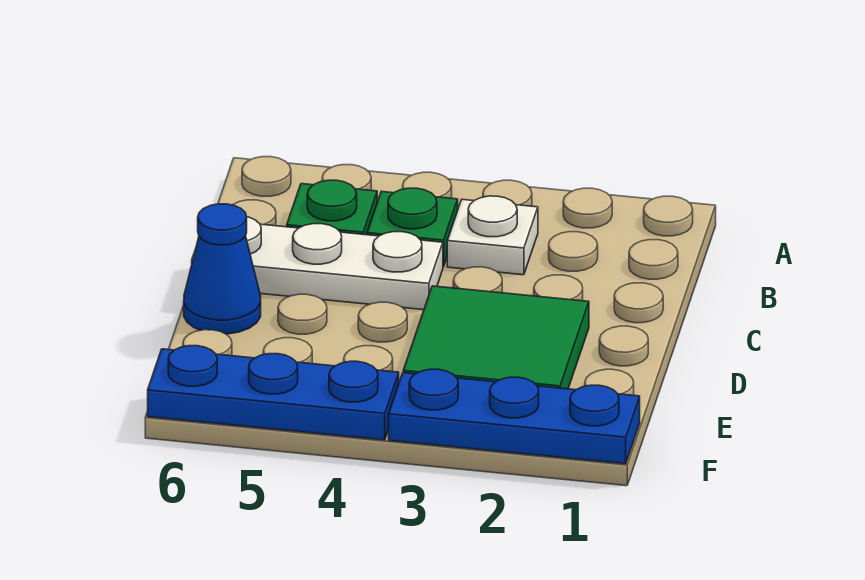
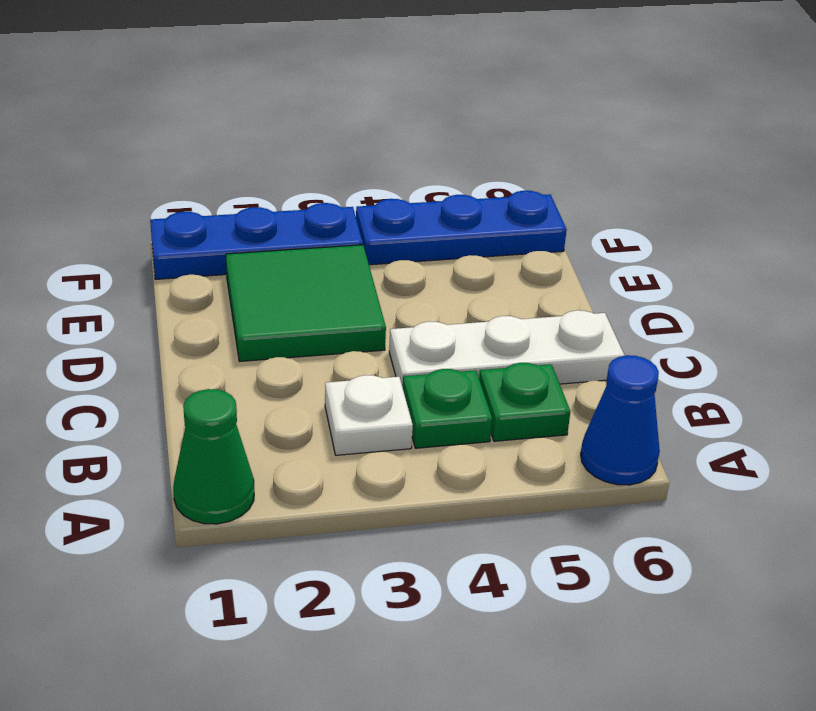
none -> green 1x1 cone [173,389,254,524]
blue 1x1 cone [184,204,261,334] -> blue 1x1 cone moved to [581,355,660,485]

